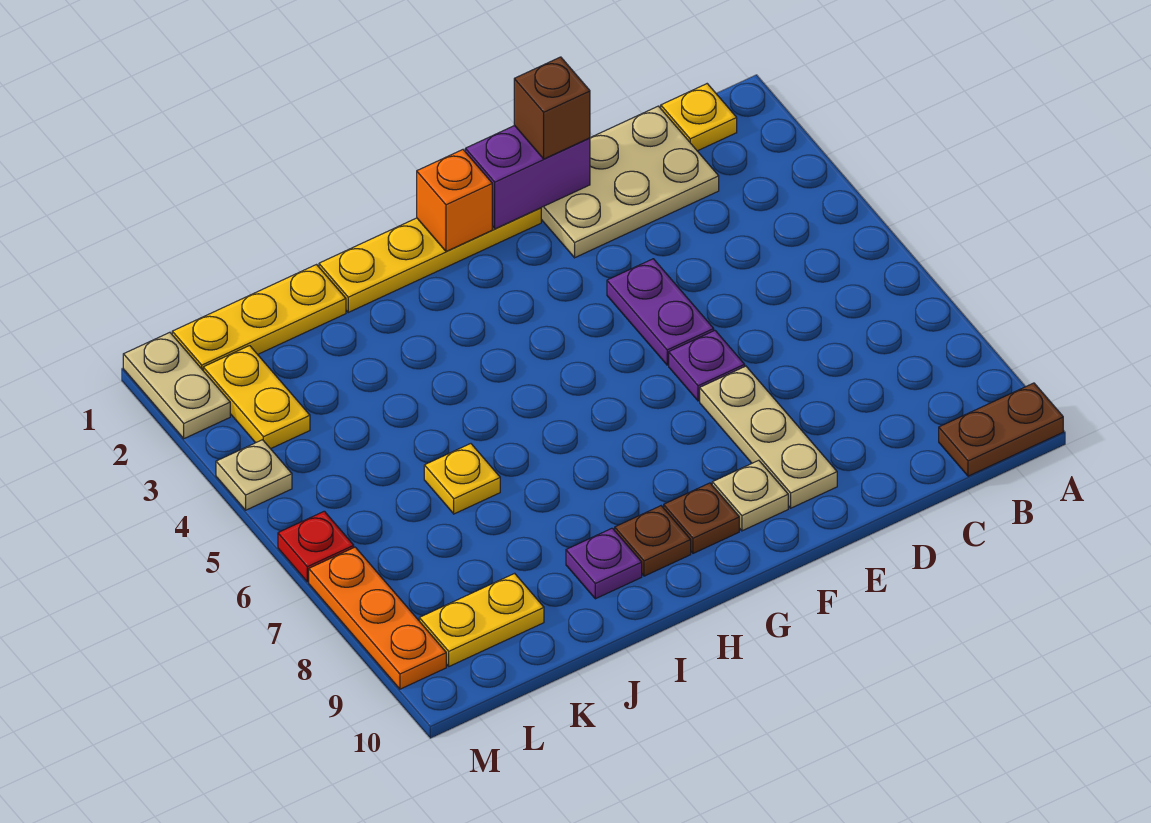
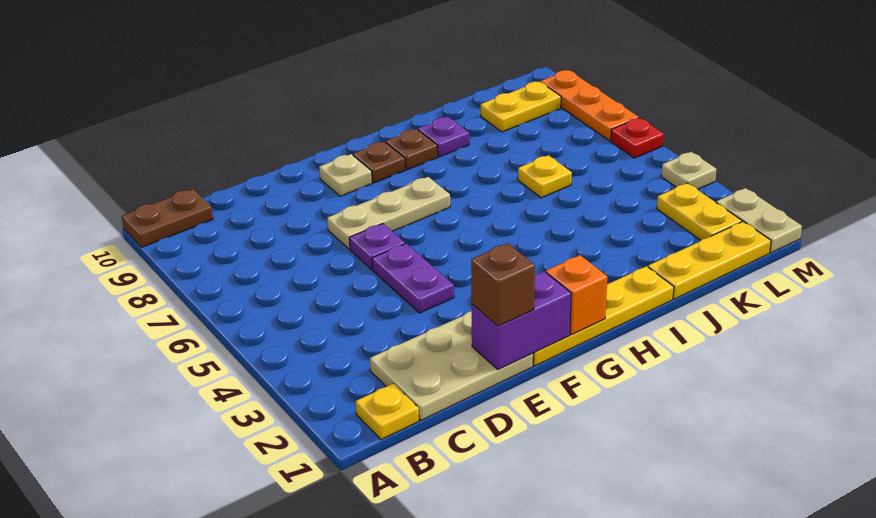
tan 1x3 plate [700,366,837,508] -> tan 1x3 plate turned to [327,177,450,249]

